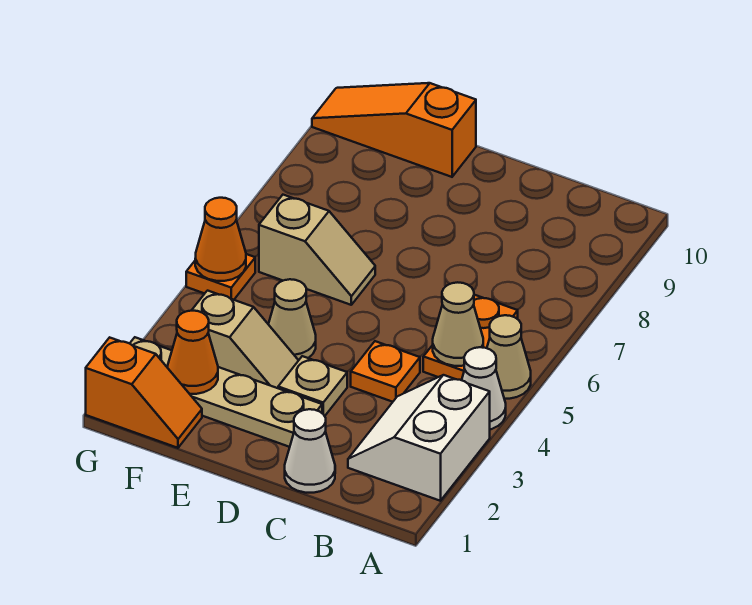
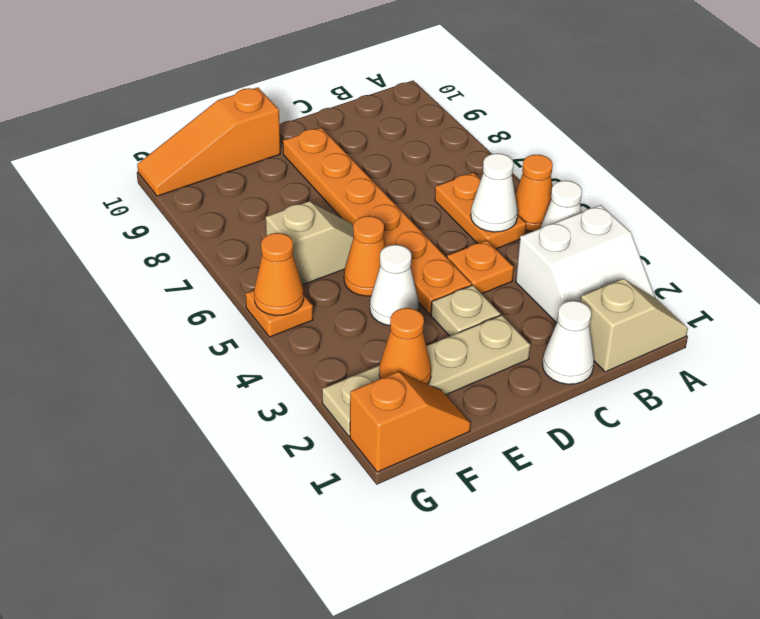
white 2x2 slope [348,375,490,501] -> white 2x2 slope turned to [516,205,655,323]
tan 1x1 cone [487,315,531,399] -> orange 1x1 cone [515,155,553,231]
tan 1x1 cone [433,282,483,366] -> white 1x1 cone [471,153,518,232]
none -> orange 1x6 plate [283,128,472,314]
tan 1x2 slope [191,291,299,388] -> tan 1x2 slope moved to [581,279,688,372]
tan 1x1 cone [268,279,316,360] -> white 1x1 cone [370,245,419,326]
none -> orange 1x1 cone [344,216,386,296]

